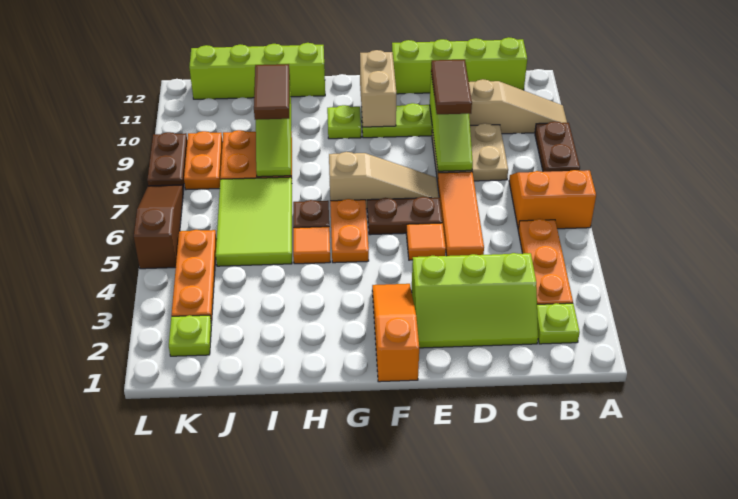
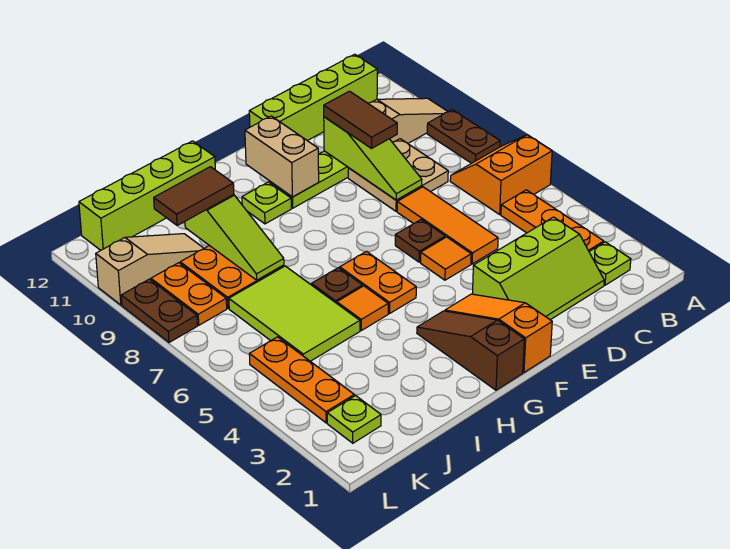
brown 1x2 plate [367,197,442,235] -> brown 1x1 plate [395,220,445,262]
tan 1x3 slope [329,152,439,209] -> tan 1x3 slope moved to [96,234,204,305]
brown 1x2 tile [254,64,290,120] -> brown 1x2 tile turned to [154,167,234,226]
brown 1x3 slope [134,185,183,269] -> brown 1x3 slope moved to [417,311,524,390]

